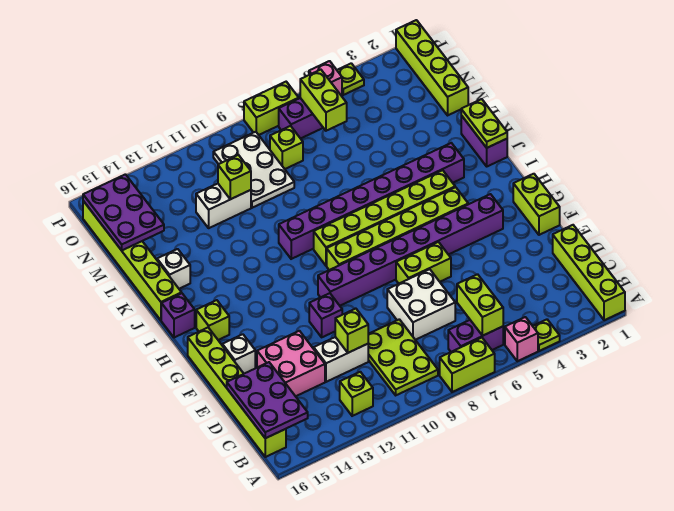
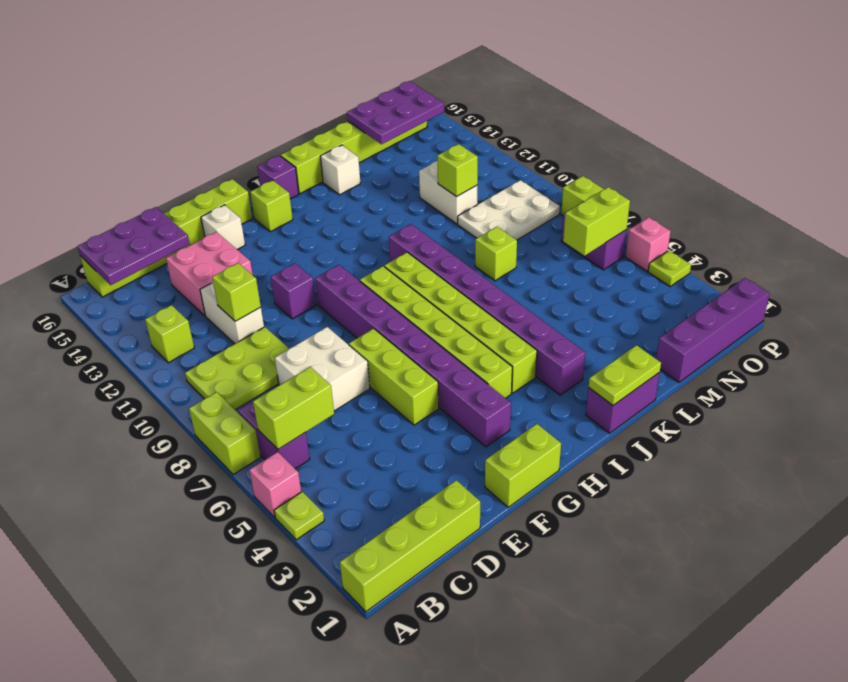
lime 1x2 brick [396,242,451,284] -> lime 1x3 brick [349,328,439,425]
lime 1x4 brick [396,20,468,115] -> purple 1x4 brick [656,278,770,382]
lime 1x1 brick [270,126,303,169] -> lime 1x1 brick moved to [475,227,517,281]

